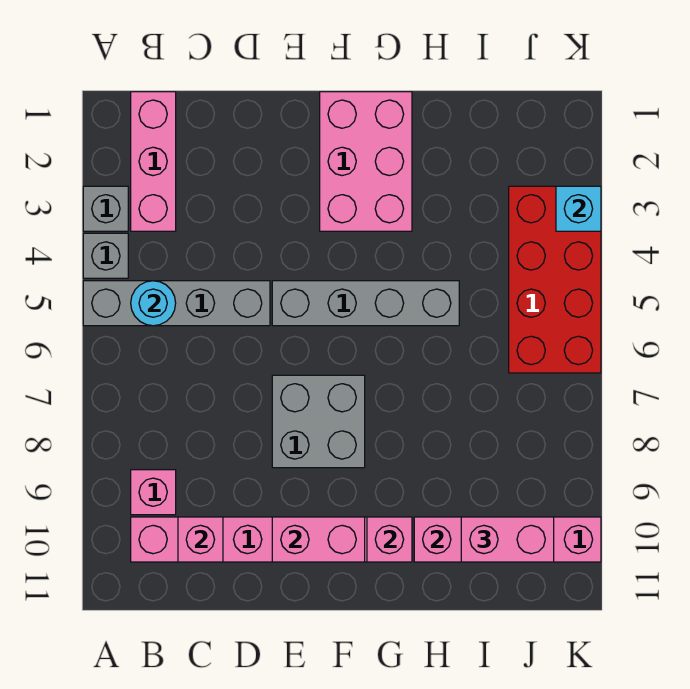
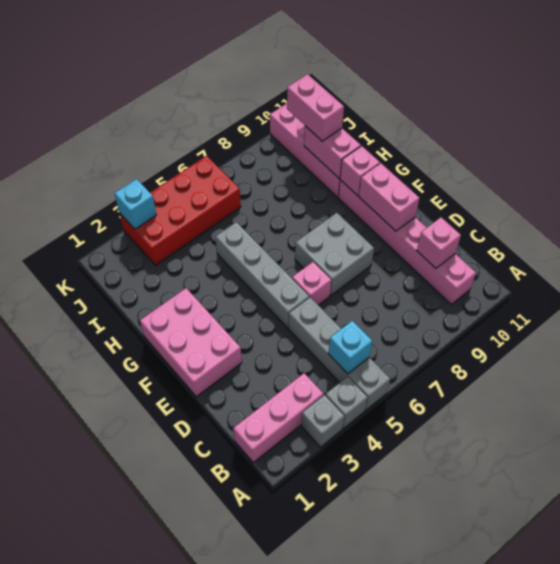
cyan 1x1 round brick [131,281,176,326] -> cyan 1x1 brick [328,321,372,374]
pink 1x1 brick [131,470,176,515] -> pink 1x1 brick moved to [292,262,331,305]
pink 2x3 brick [320,92,412,231] -> pink 2x3 brick turned to [140,288,242,397]

